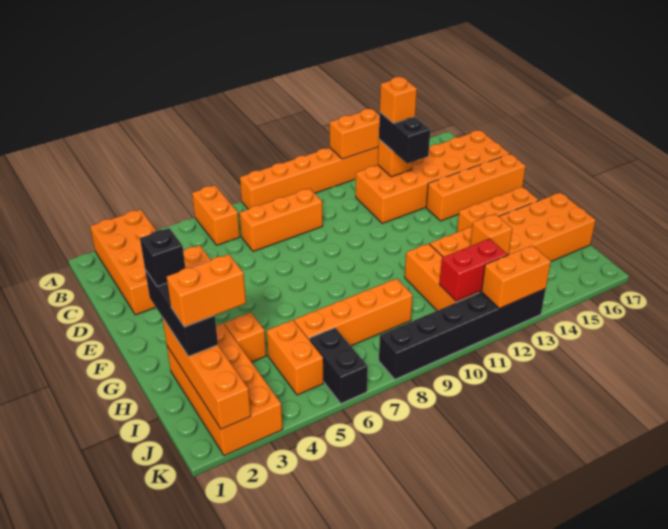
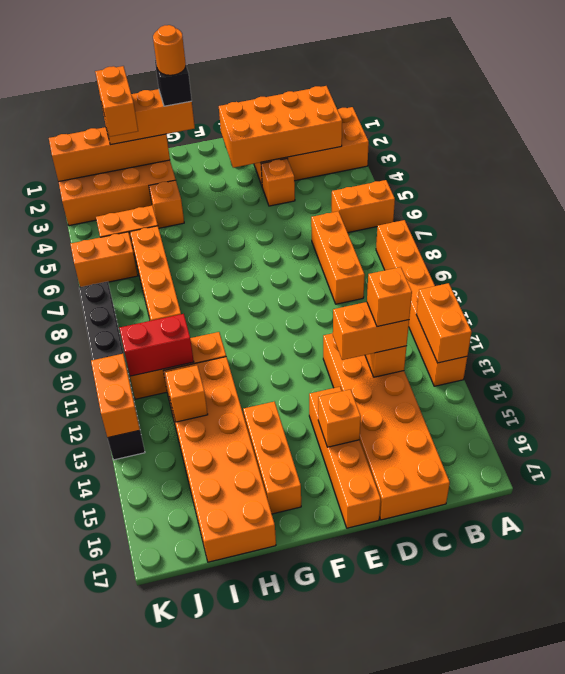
none -> orange 2x4 brick [219,86,342,168]
black 1x2 brick [379,112,430,164] -> orange 1x2 brick [333,302,409,360]
none -> orange 1x1 brick [318,389,361,447]
black 1x3 brick [145,270,218,357] -> orange 1x3 brick [101,89,195,145]
none -> orange 1x1 round brick [153,25,186,75]
black 1x2 brick [309,328,368,403] -> orange 1x2 brick [70,232,138,287]
red 1x2 brick [439,239,507,301] -> red 1x2 brick turned to [120,314,194,376]

